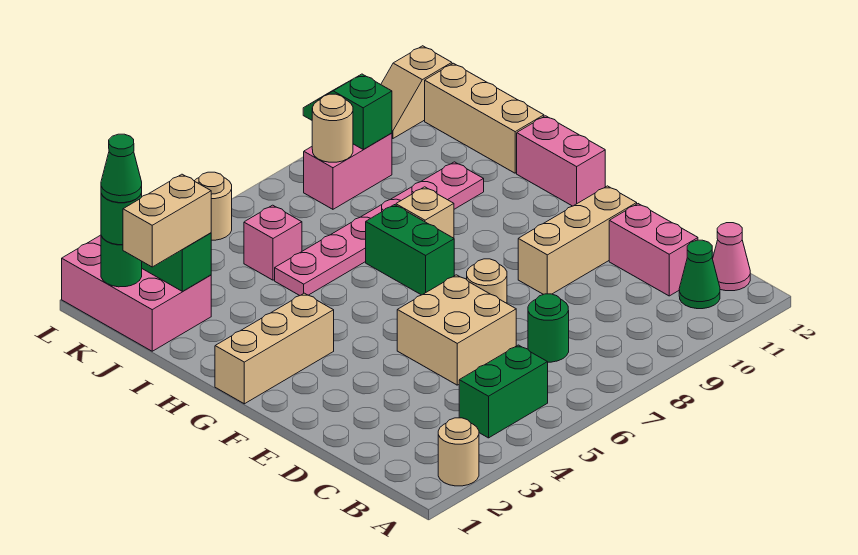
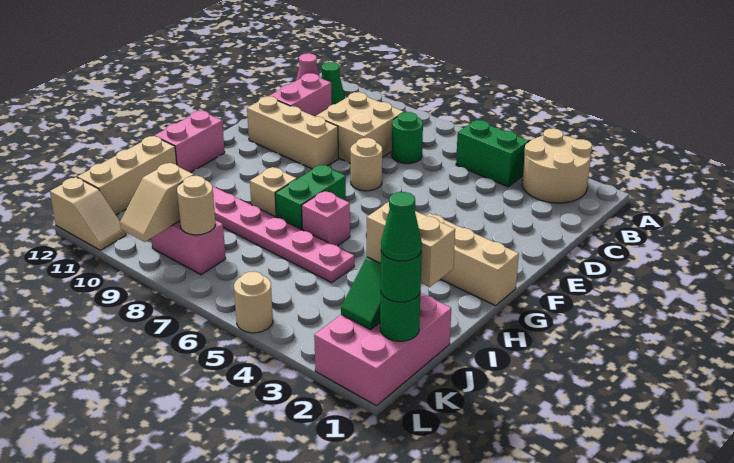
tan 1x1 round brick [438,418,479,486] -> tan 2x2 round brick [522,128,592,203]
tan 2x2 brick [397,275,516,385] -> tan 2x2 brick moved to [316,92,403,163]
pink 1x1 brick [244,205,302,280] -> pink 1x1 brick moved to [302,191,350,246]
green 1x2 slope [303,74,392,150] -> tan 1x2 slope [120,163,194,242]

